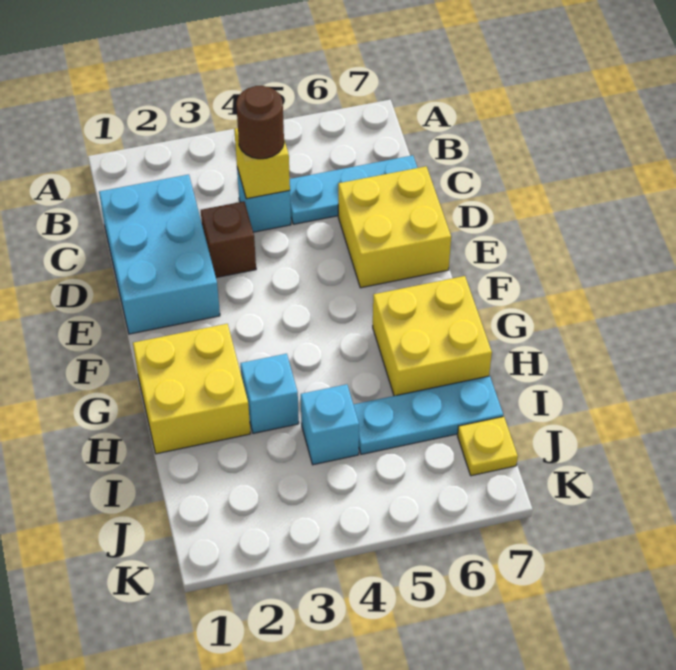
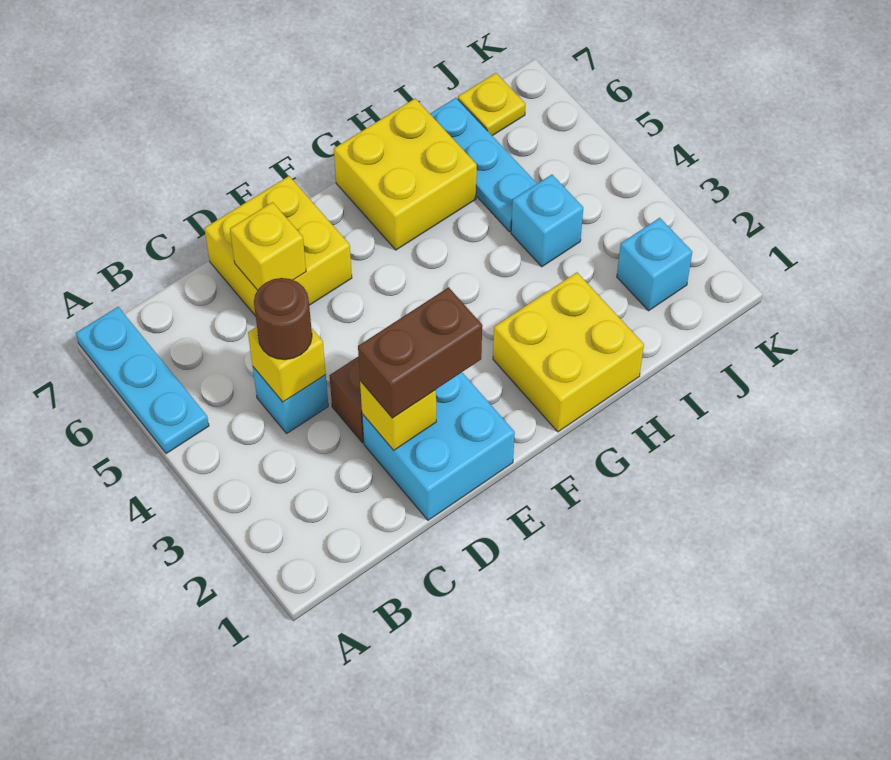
cyan 2x3 brick [99,175,220,334] -> cyan 2x2 brick [362,372,515,520]
cyan 1x3 plate [290,155,417,224] -> cyan 1x3 plate moved to [76,307,209,454]
none -> yellow 1x1 brick [360,381,436,450]
none -> brown 1x2 brick [358,287,482,418]
none -> yellow 1x1 brick [230,202,306,290]
cyan 1x1 brick [240,354,299,433] -> cyan 1x1 brick moved to [617,218,692,311]

